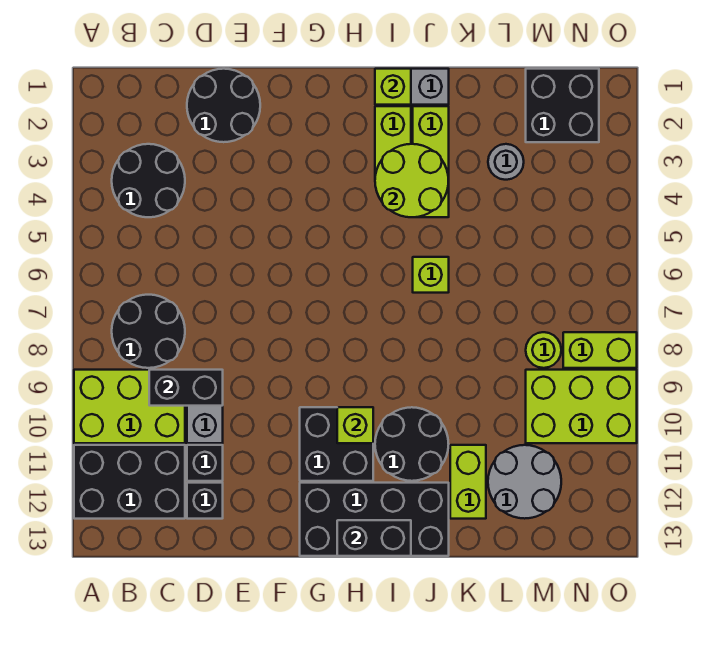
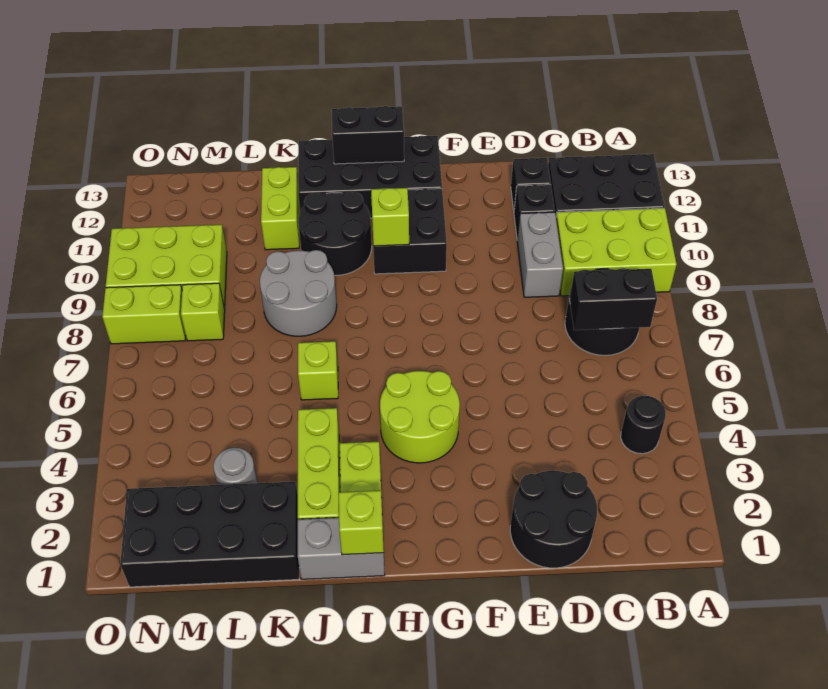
black 2x2 round brick [112,144,185,217] -> black 1x1 round brick [621,396,666,454]
black 1x2 brick [149,370,223,406] -> black 1x2 brick moved to [570,269,657,330]
lime 2x2 round brick [375,144,449,217] -> lime 2x2 round brick moved to [380,371,460,463]
grey 2x2 round brick [488,445,561,519] -> grey 2x2 round brick moved to [260,250,337,336]
black 2x2 brick [526,69,599,142] -> black 2x4 brick [120,482,299,587]
lime 1x1 round brick [526,332,561,368] -> lime 1x1 brick [181,283,225,341]

